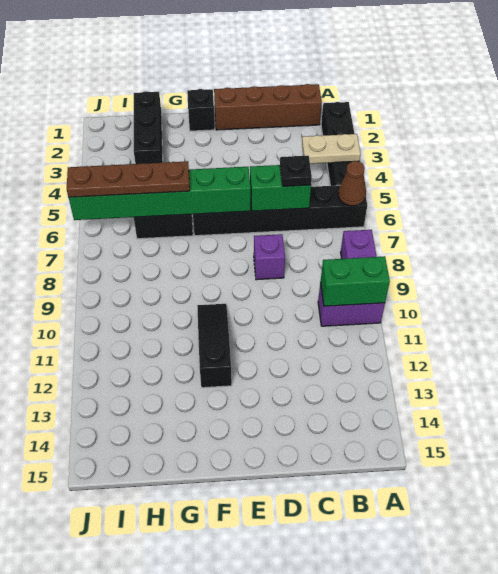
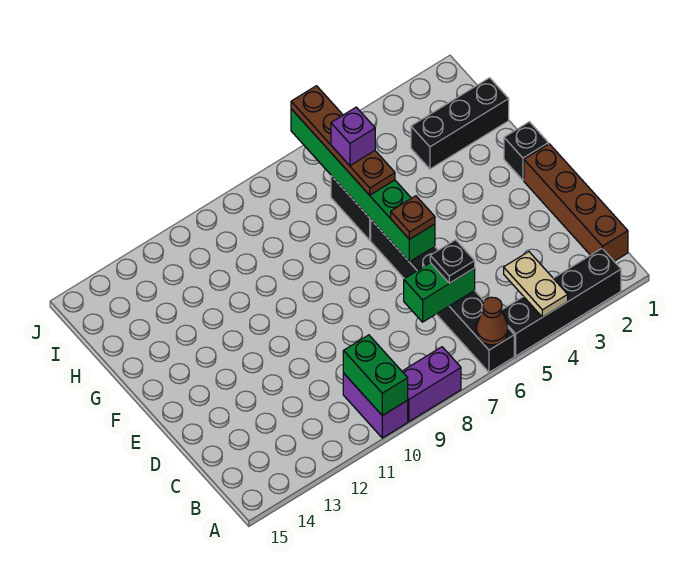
green 1x2 brick [250,165,311,211] -> green 1x2 brick turned to [404,263,475,322]
purple 1x1 brick [254,234,285,280] -> purple 1x1 brick moved to [331,107,375,166]
none -> brown 1x1 plate [391,196,435,239]
black 1x3 slope [197,304,232,388] -> none

